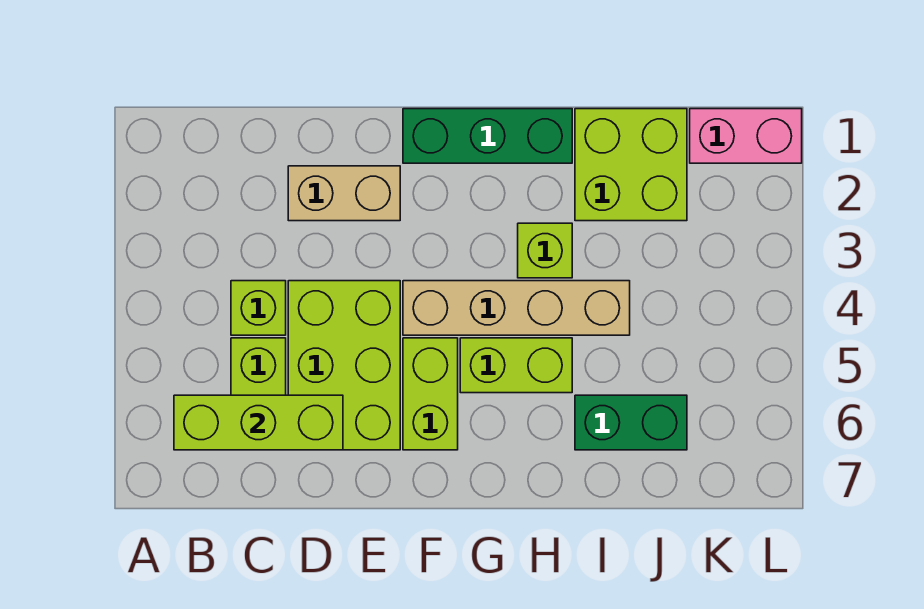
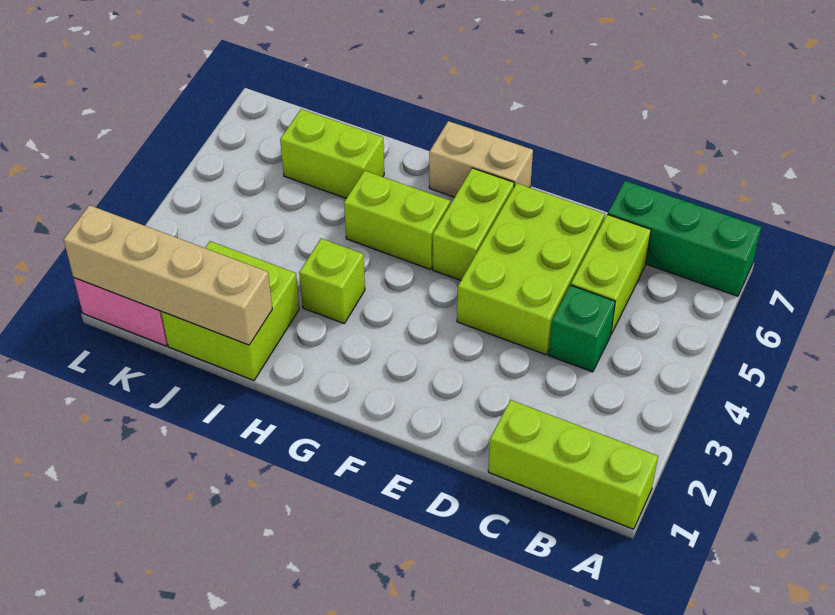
lime 1x3 brick [174,395,343,450] -> lime 1x3 brick moved to [488,400,658,529]
lime 1x1 brick [231,281,286,335] -> green 1x1 brick [549,285,615,372]
tan 1x2 brick [288,166,400,221] -> tan 1x2 brick moved to [429,121,533,197]
green 1x3 brick [403,109,572,163] -> green 1x3 brick moved to [608,181,761,296]
tan 1x4 brick [403,281,630,335] -> tan 1x4 brick moved to [63,205,272,345]
green 1x2 brick [575,395,687,450] -> lime 1x2 brick [280,109,384,198]

